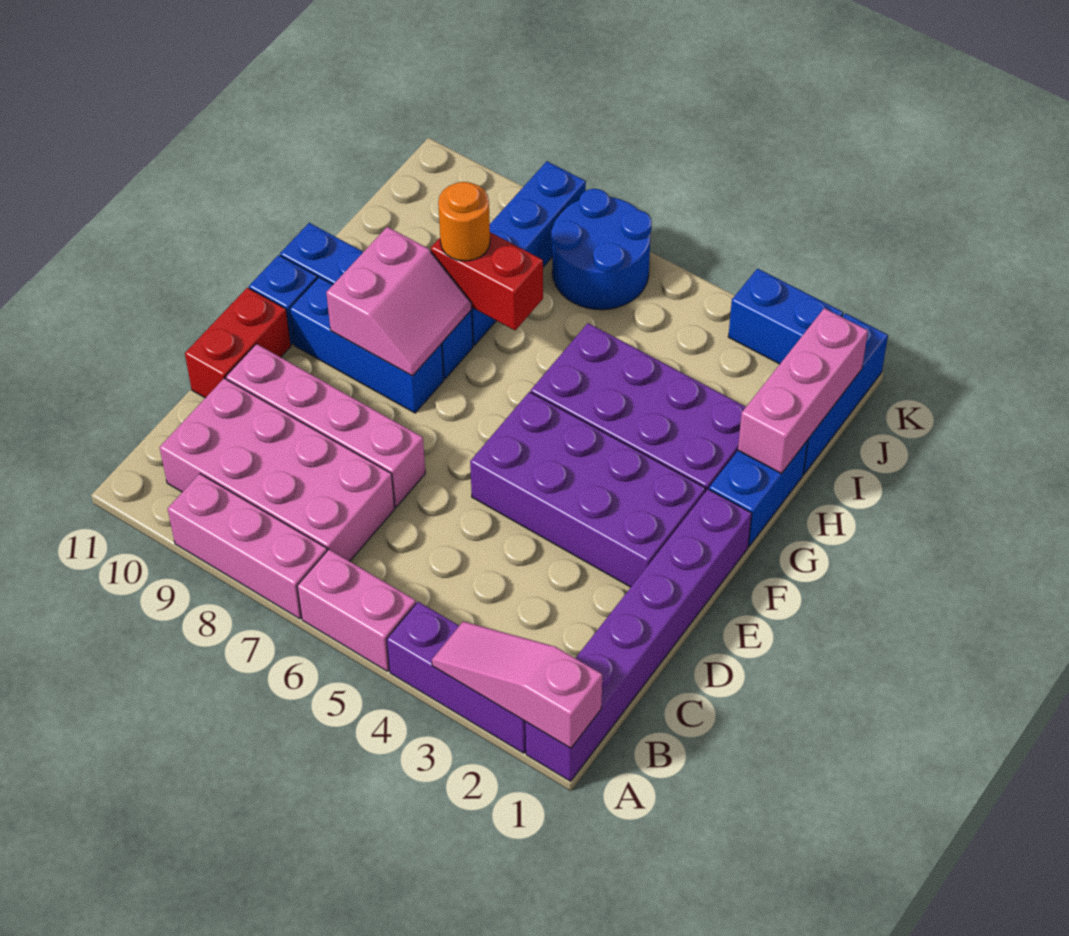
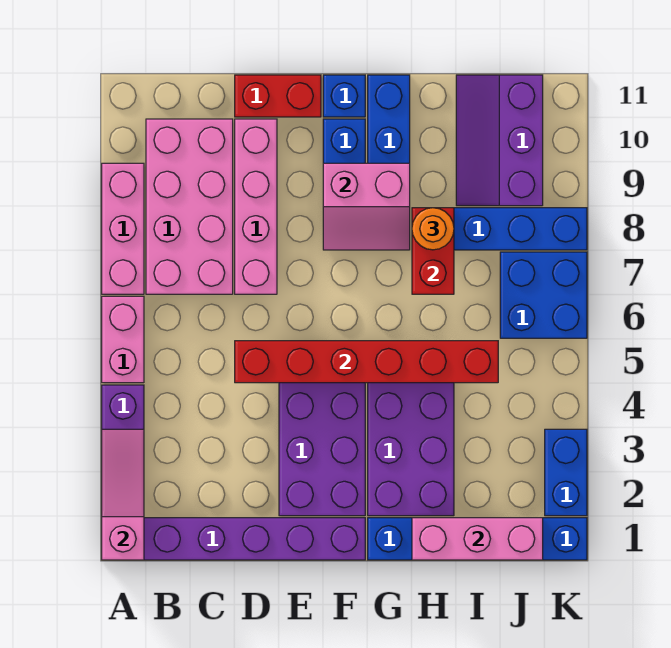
none -> red 1x6 brick [235,341,498,383]
none -> purple 2x3 slope [456,75,543,206]
blue 2x2 round brick [551,189,652,310] -> blue 2x2 brick [500,252,587,338]

